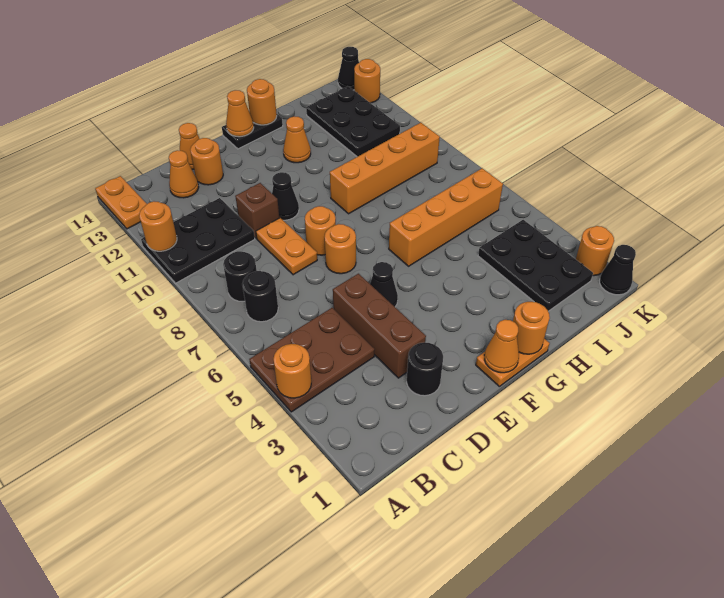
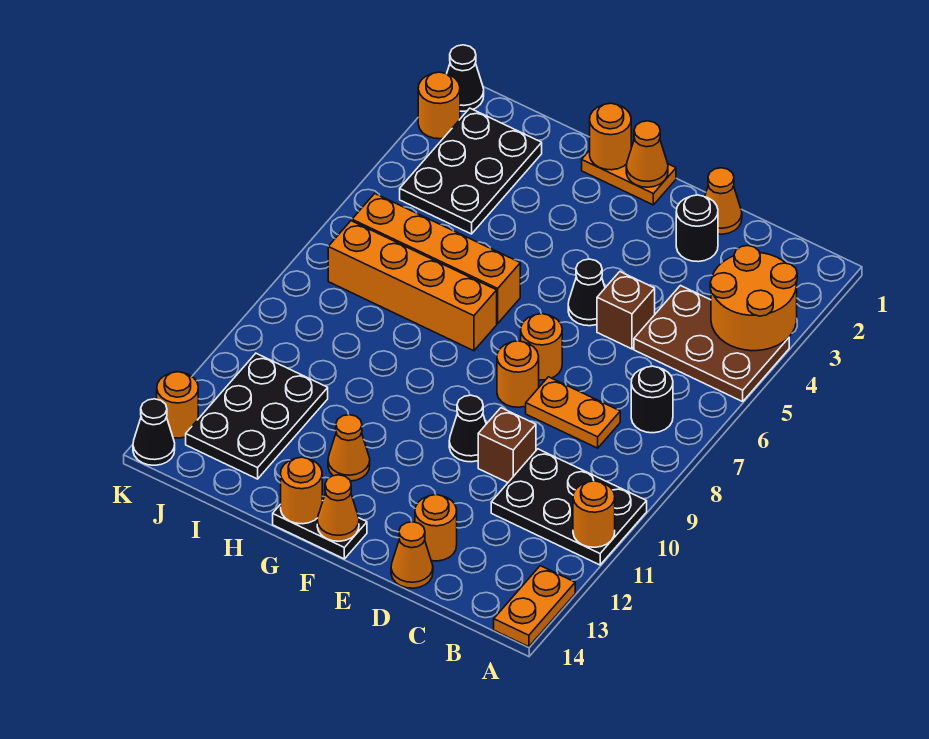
orange 1x1 round brick [273,344,311,398] -> orange 2x2 round brick [710,246,797,351]
black 1x1 round brick [223,251,257,302] -> none
orange 1x1 cone [169,150,199,198] -> orange 1x1 cone moved to [705,168,742,234]
brown 1x3 brick [333,274,426,378] -> brown 1x1 brick [597,272,655,349]
orange 1x2 plate [256,218,317,275] -> orange 1x2 plate turned to [526,377,620,448]
orange 1x4 brick [330,122,440,214] -> orange 1x4 brick moved to [328,221,497,351]

